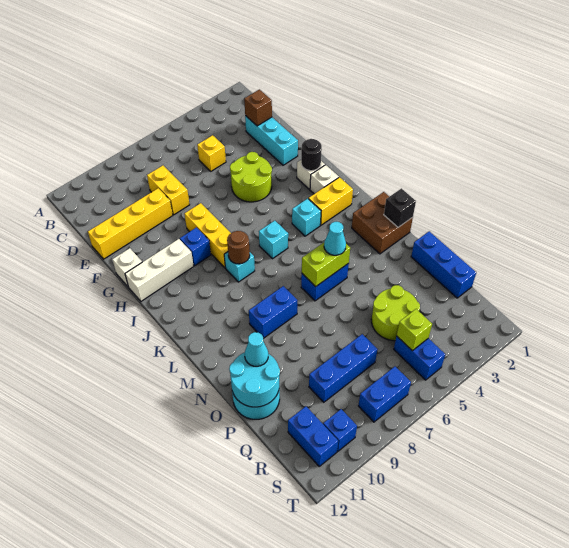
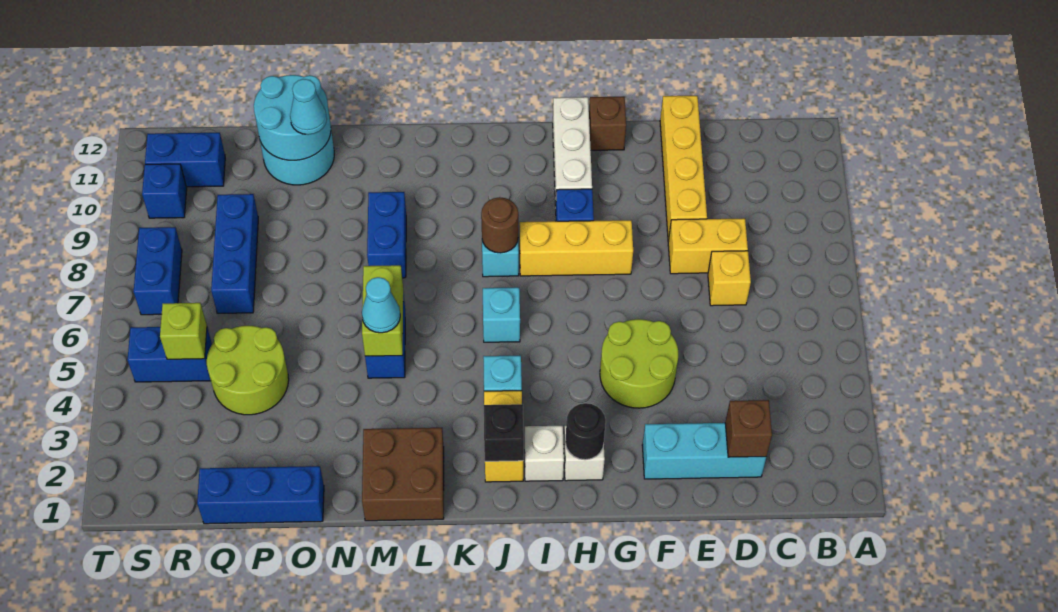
yellow 1x1 brick [197,135,226,171] -> yellow 1x1 brick moved to [708,251,751,306]
white 1x1 brick [112,248,142,286] -> brown 1x1 brick [589,97,626,150]
black 1x1 brick [384,188,416,227] -> black 1x1 brick moved to [484,404,524,461]

